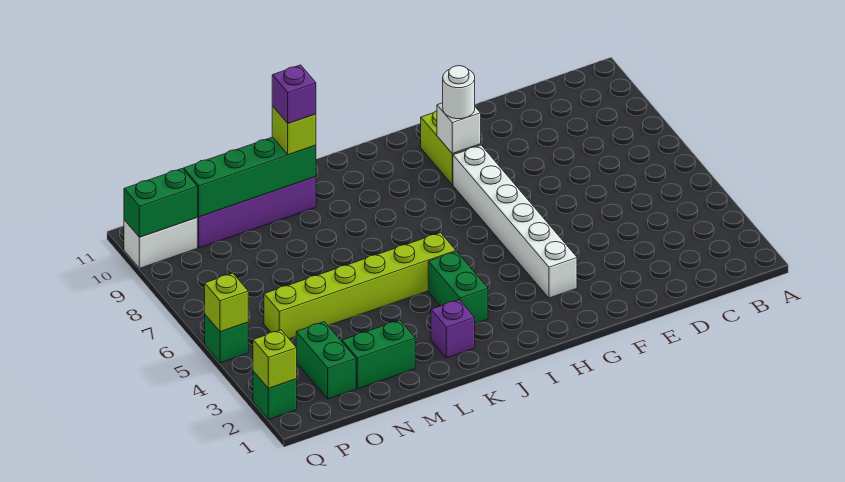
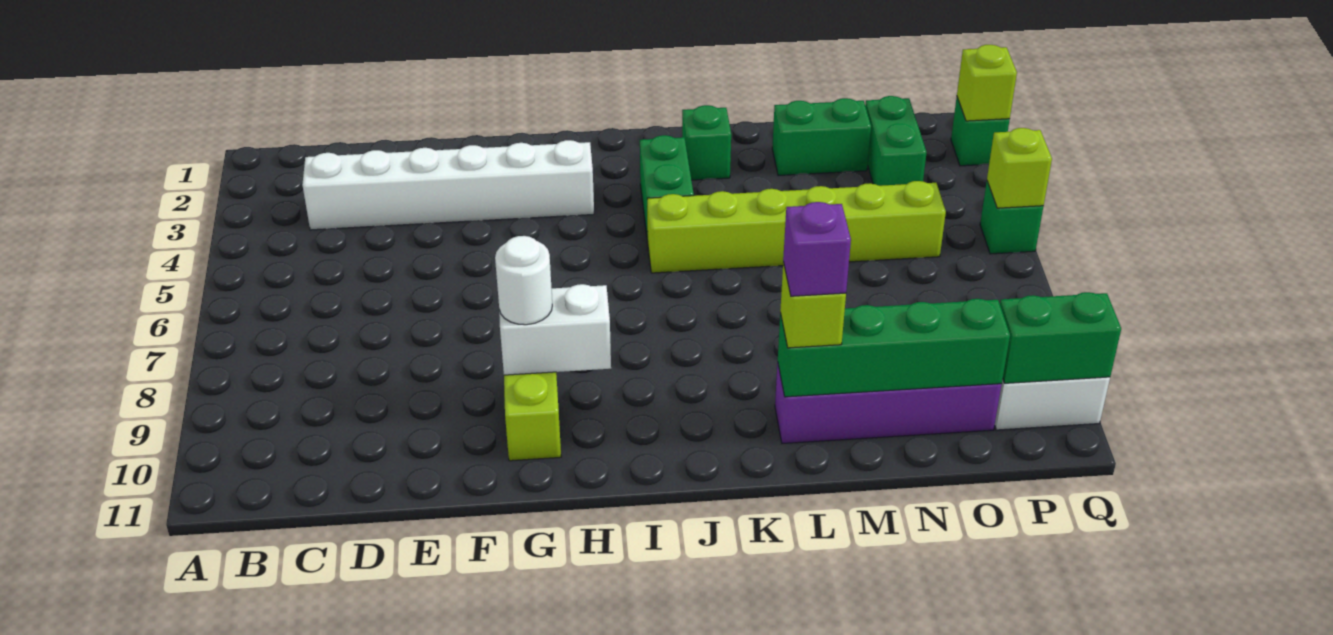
white 1x6 brick [453,145,577,298] -> white 1x6 brick turned to [302,140,594,230]
white 1x1 brick [437,103,481,154] -> white 1x2 brick [499,284,611,375]
purple 1x1 brick [431,300,475,358] -> green 1x1 brick [682,105,731,180]

